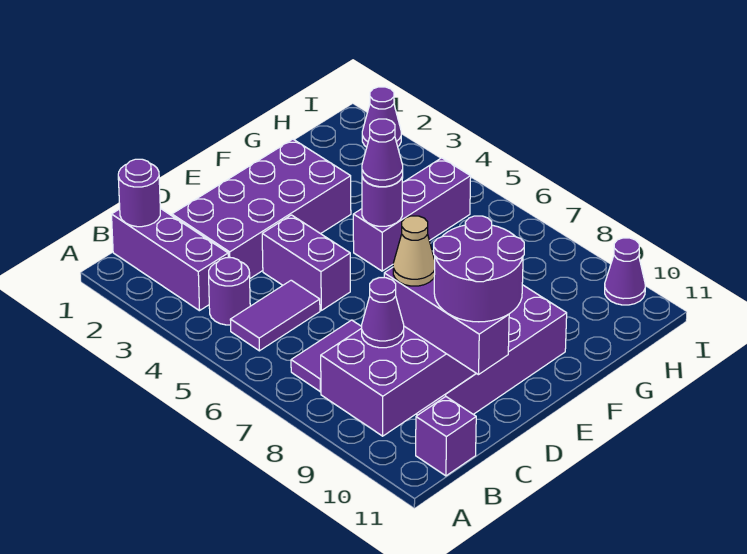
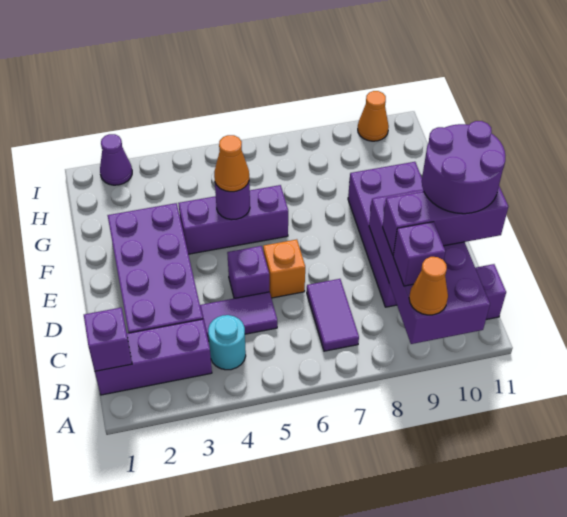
none -> orange 1x1 cone [409,257,448,315]
purple 1x1 round brick [118,159,160,227] -> purple 1x1 brick [84,308,132,371]
purple 1x1 round brick [209,258,250,325] -> cyan 1x1 round brick [208,315,246,370]
purple 1x2 tile [230,280,320,351] -> purple 1x2 tile turned to [200,292,277,341]
purple 1x1 cone [362,278,404,348] -> purple 1x1 brick [393,222,445,286]
tan 1x1 cone [393,216,435,286] -> none
purple 1x2 brick [262,215,350,310] -> purple 1x1 brick [227,246,269,298]
none -> orange 1x1 brick [263,239,305,298]
purple 1x3 brick [353,158,471,271] -> purple 1x3 brick turned to [178,185,288,254]
purple 1x1 cone [362,119,403,187] -> orange 1x1 cone [214,135,249,192]
purple 1x1 cone [605,238,645,305] -> orange 1x1 cone [358,91,389,141]

